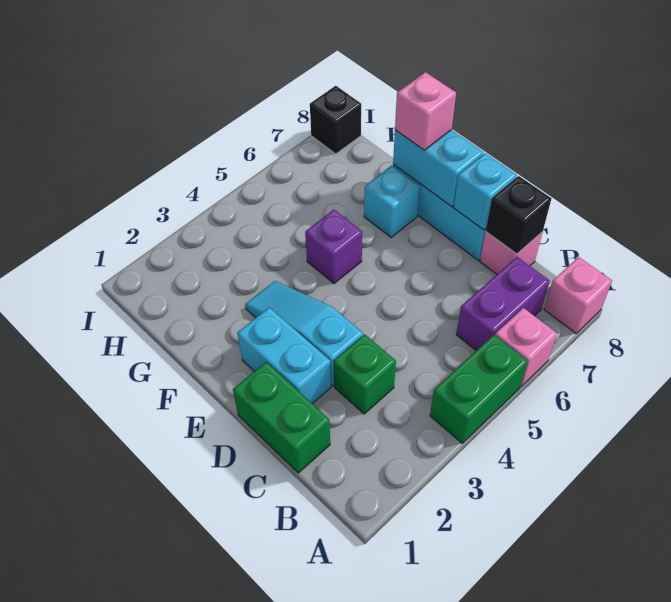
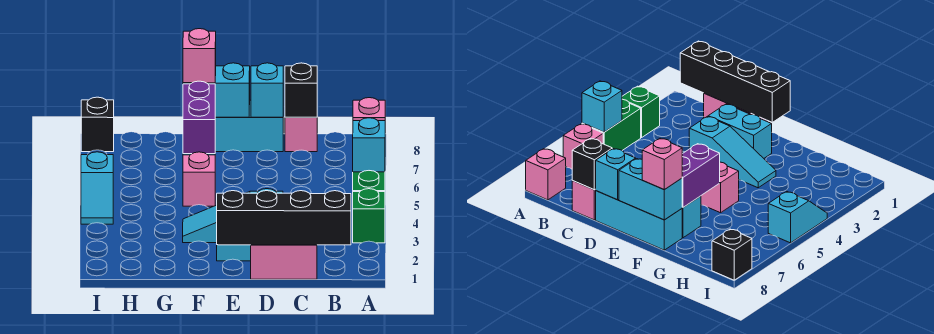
none -> cyan 1x1 brick [353,118,385,172]
none -> black 1x4 brick [217,191,351,245]
purple 1x2 brick [456,257,550,350] -> purple 1x2 brick moved to [183,81,216,154]
green 1x2 brick [233,362,330,473] -> pink 1x2 brick [251,245,317,279]
green 1x1 brick [333,334,396,414] -> green 1x1 brick moved to [353,189,385,243]
purple 1x1 brick [305,210,362,284] -> pink 1x1 brick [183,152,215,206]
none -> cyan 1x2 slope [81,152,113,224]

